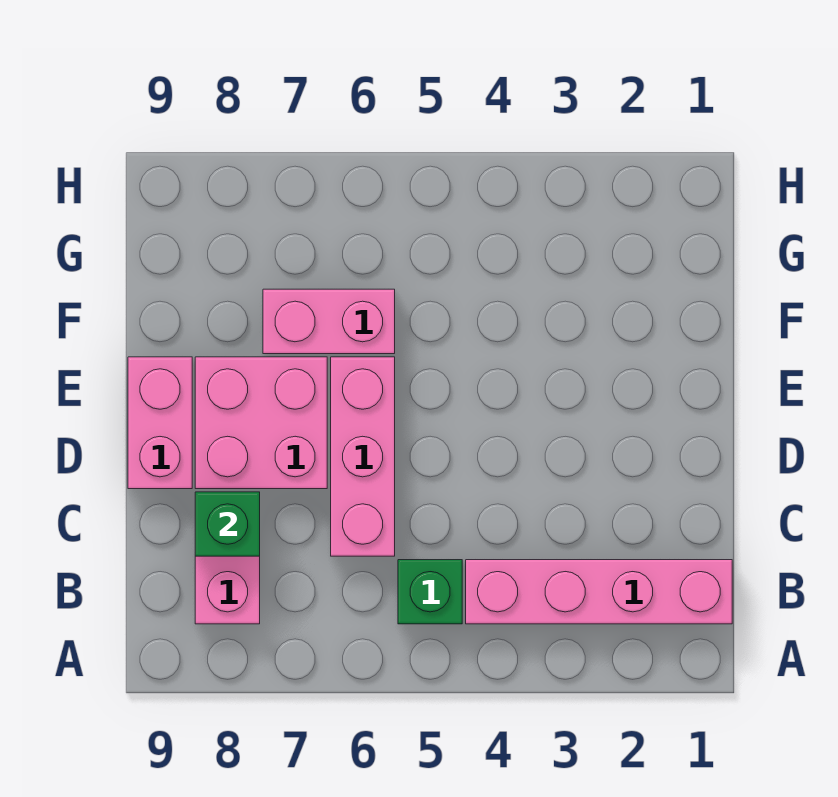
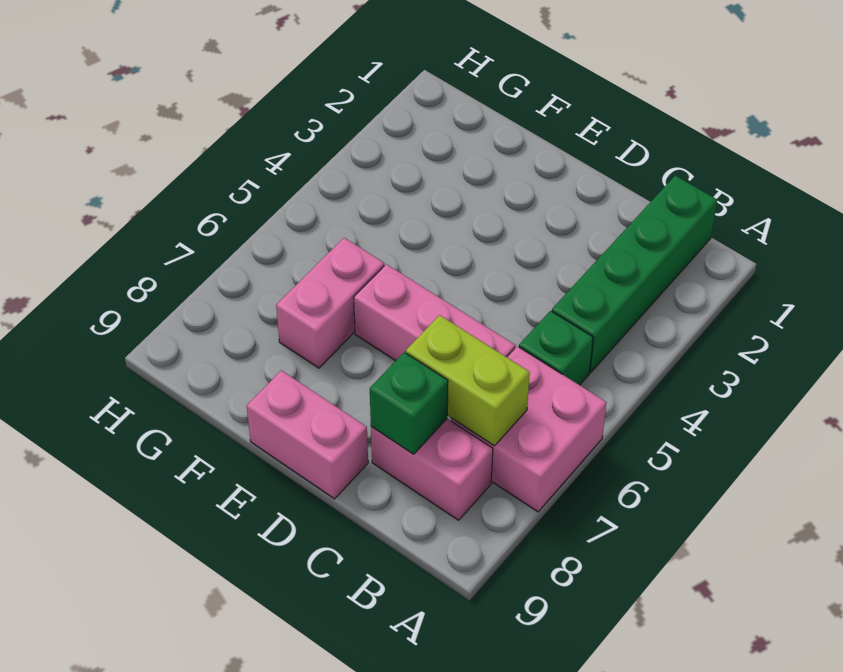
pink 1x4 brick [466,560,732,624] -> green 1x4 brick [552,175,717,372]
none -> lime 1x2 brick [406,315,530,446]
pink 2x2 brick [195,357,327,489] -> pink 2x2 brick moved to [451,346,606,512]

